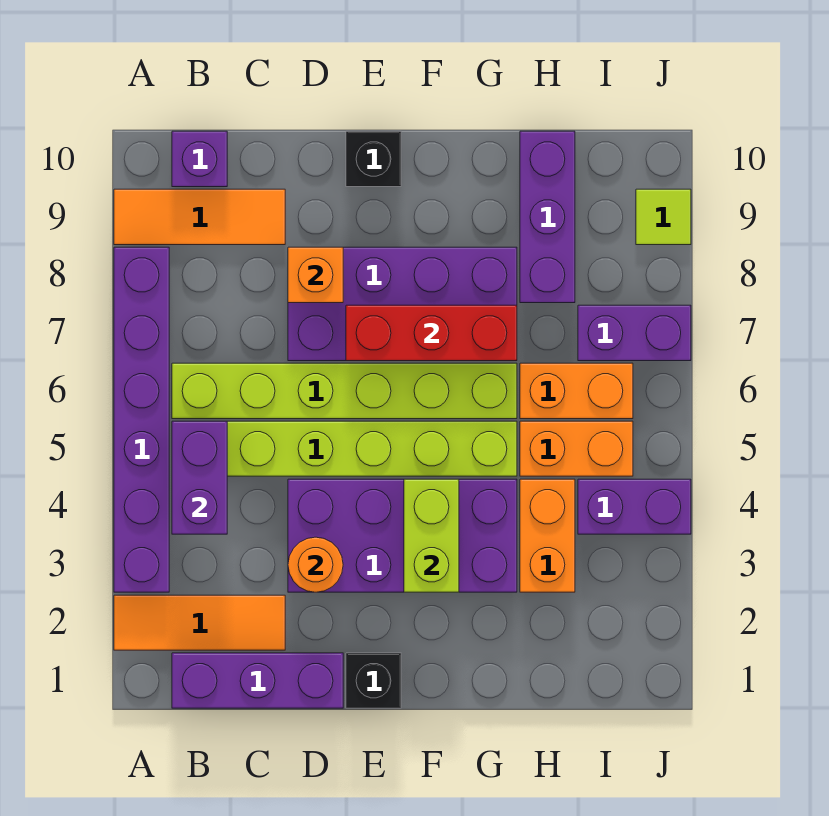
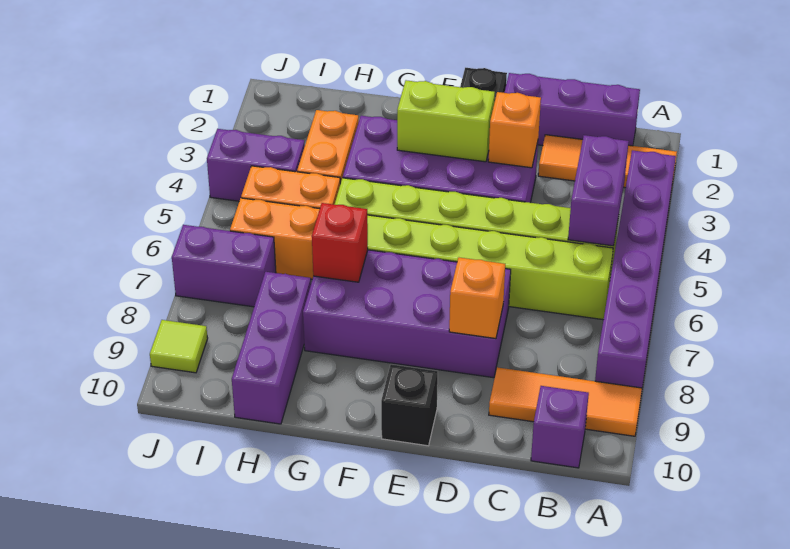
orange 1x1 round brick [288,537,343,592] -> orange 1x1 brick [488,92,541,168]
red 1x3 brick [346,305,517,361] -> red 1x1 brick [312,203,368,282]
lime 1x2 brick [404,479,459,592] -> lime 1x2 brick turned to [397,80,495,162]

